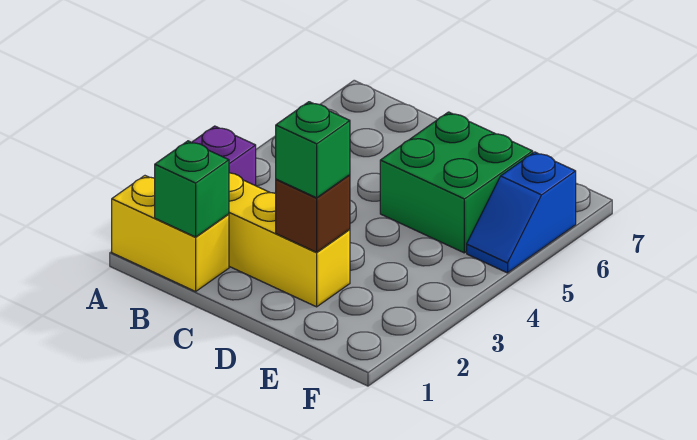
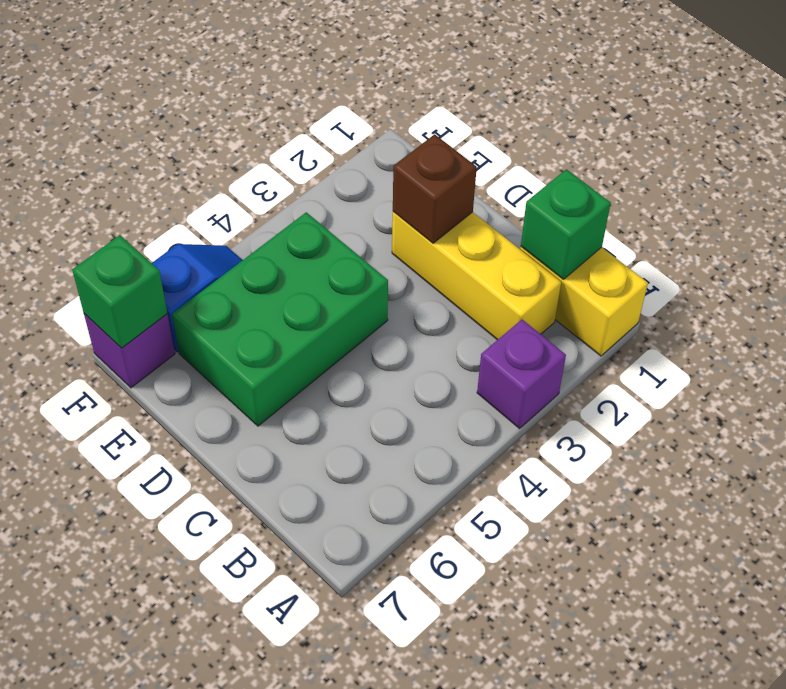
green 1x1 brick [276,102,350,198] -> green 1x1 brick moved to [72,235,167,348]
green 2x2 brick [380,112,533,253] -> green 2x3 brick [172,212,388,426]
none -> purple 1x1 brick [84,314,175,388]

